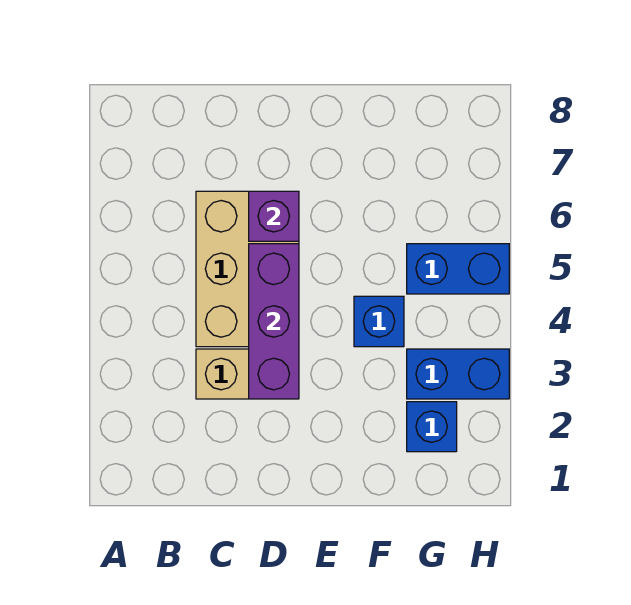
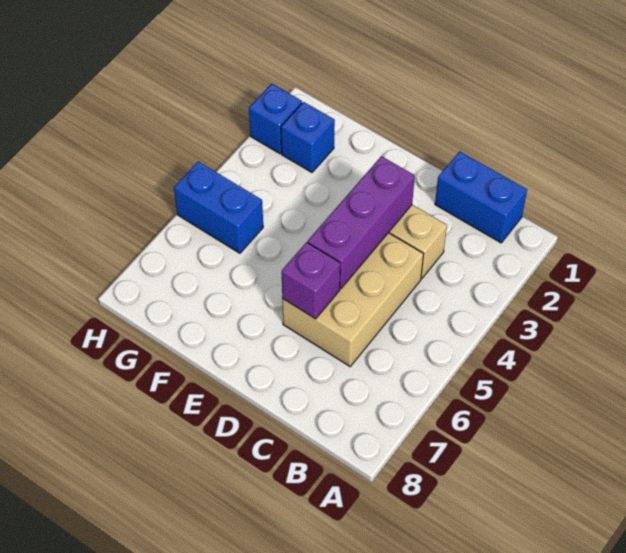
blue 1x1 brick [354,296,404,347] -> blue 1x1 brick moved to [249,84,302,154]
blue 1x2 brick [407,349,509,399] -> blue 1x2 brick moved to [435,151,527,243]

